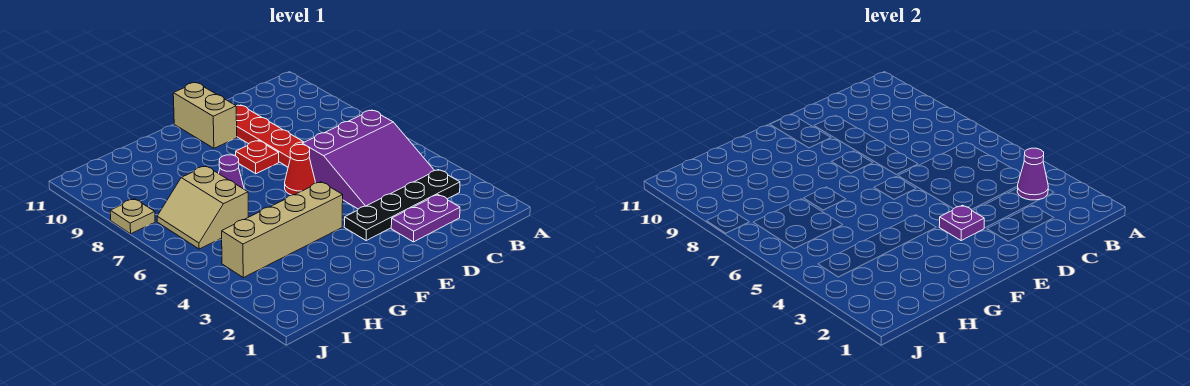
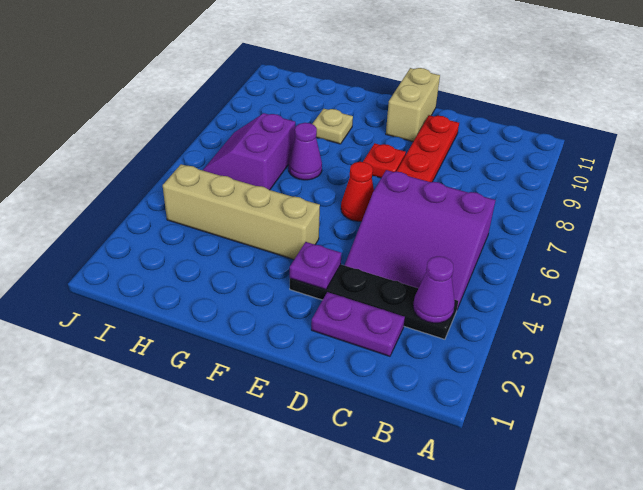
tan 2x2 slope [157,166,248,249] -> purple 2x2 slope [203,113,295,190]
tan 1x1 plate [110,199,155,234] -> tan 1x1 plate moved to [313,109,353,144]

